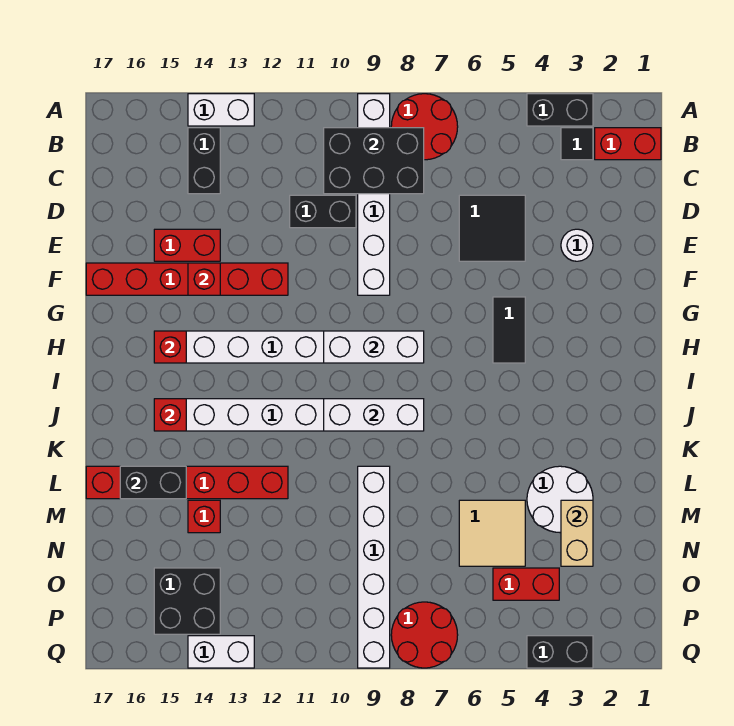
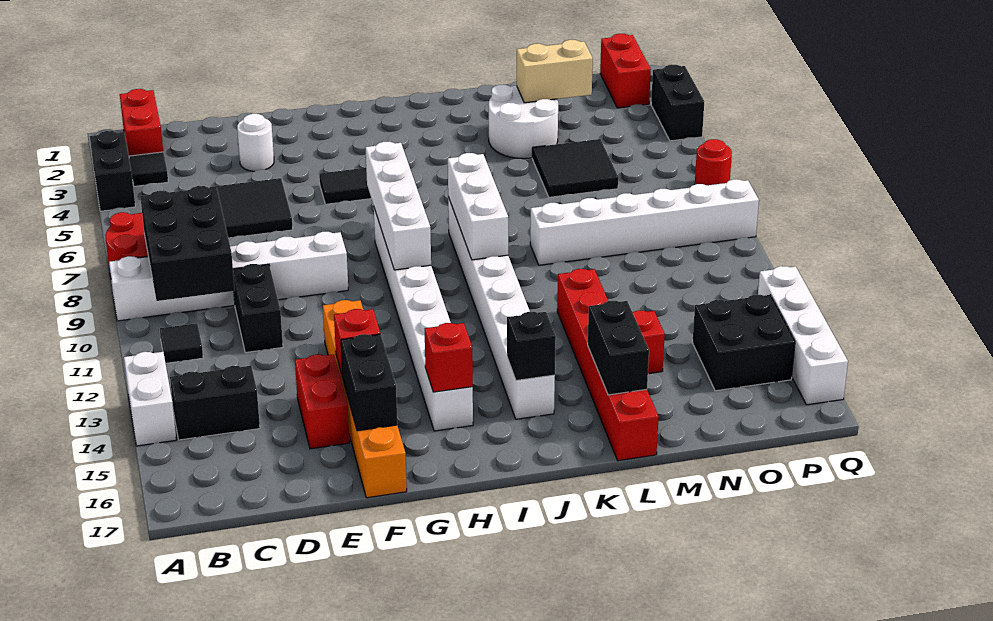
none -> black 1x1 tile [160,323,203,363]
red 1x6 brick [86,263,288,295] -> orange 1x6 brick [323,300,407,498]
none -> black 1x2 brick [341,334,397,431]
white 1x3 brick [324,331,424,363] -> white 1x4 brick [366,142,431,270]
red 1x1 brick [154,399,186,431] -> black 1x1 brick [507,312,556,380]
tan 2x2 tile [459,500,525,566] -> black 2x2 tile [532,139,618,197]
red 1x2 brick [493,568,559,600] -> red 1x2 brick moved to [600,34,651,108]
red 2x2 round brick [391,602,458,668] -> red 1x1 round brick [695,139,732,185]
white 1x2 brick [188,636,254,668] -> white 1x4 brick [758,266,848,405]

